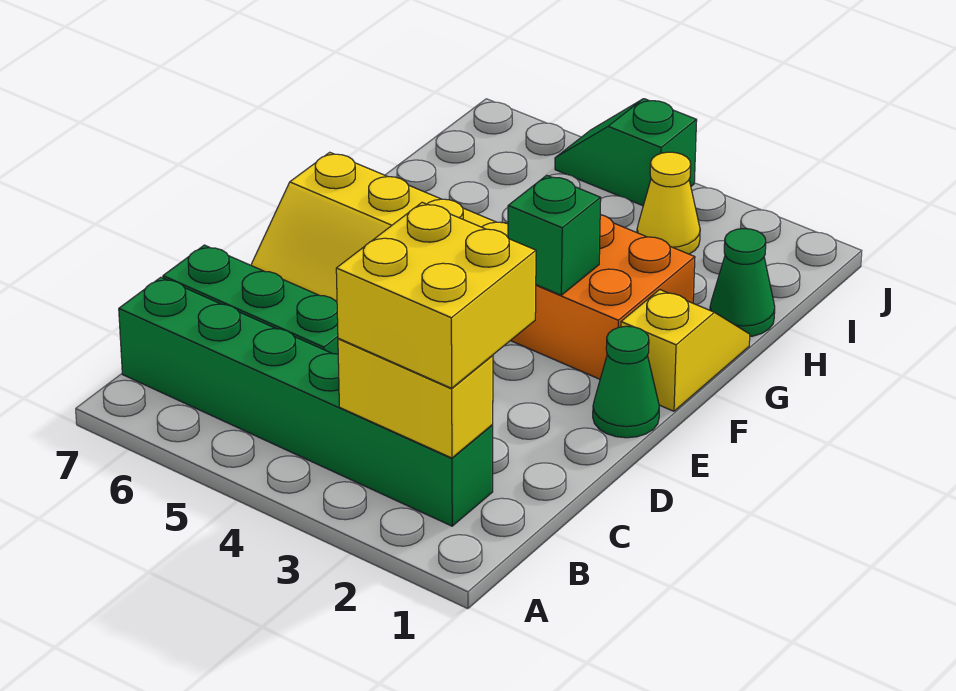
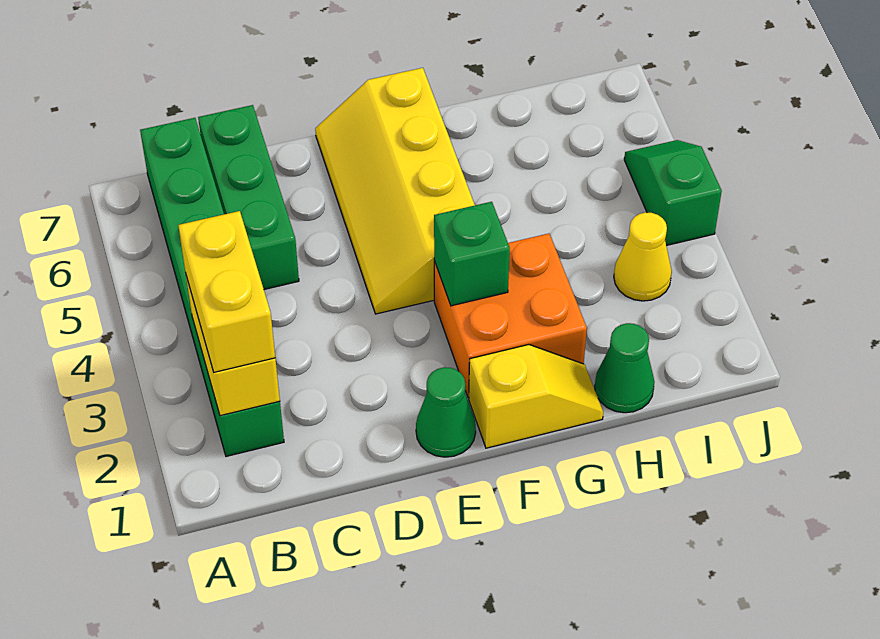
yellow 2x2 brick [336,202,536,388] -> yellow 1x2 brick [178,211,275,372]

